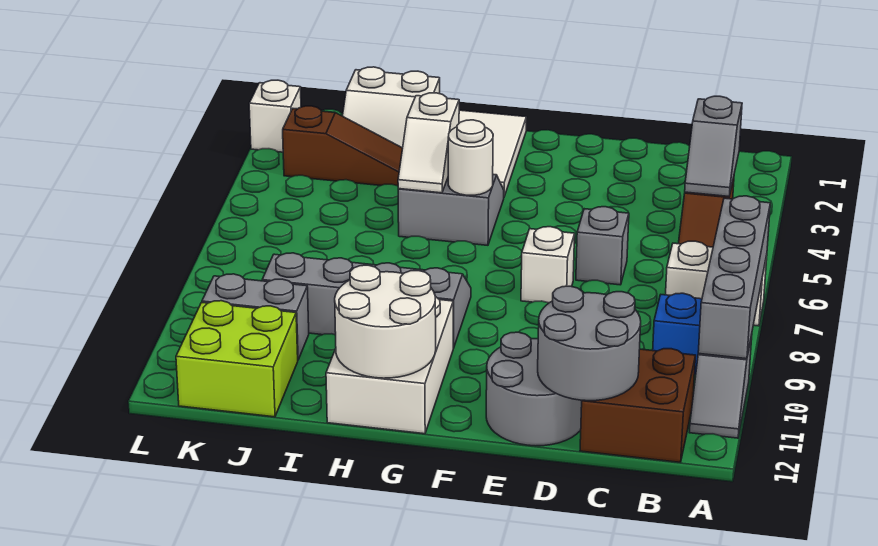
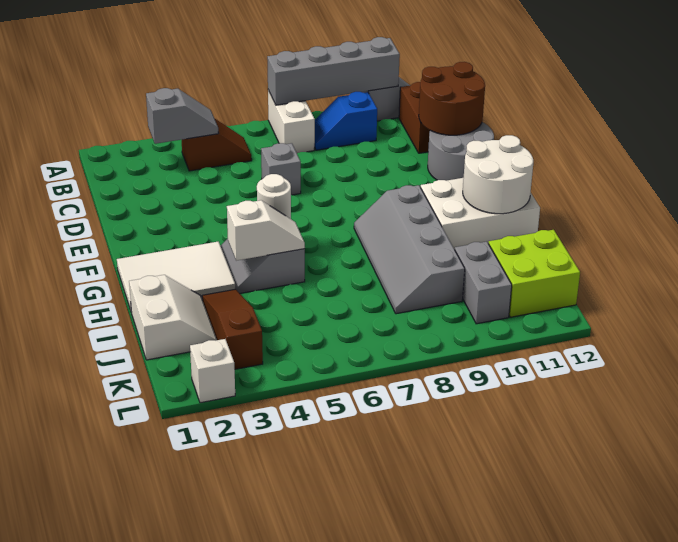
grey 2x2 round brick [538,286,641,401] -> brown 2x2 round brick [419,62,485,135]
white 1x1 brick [521,227,575,303] -> none

